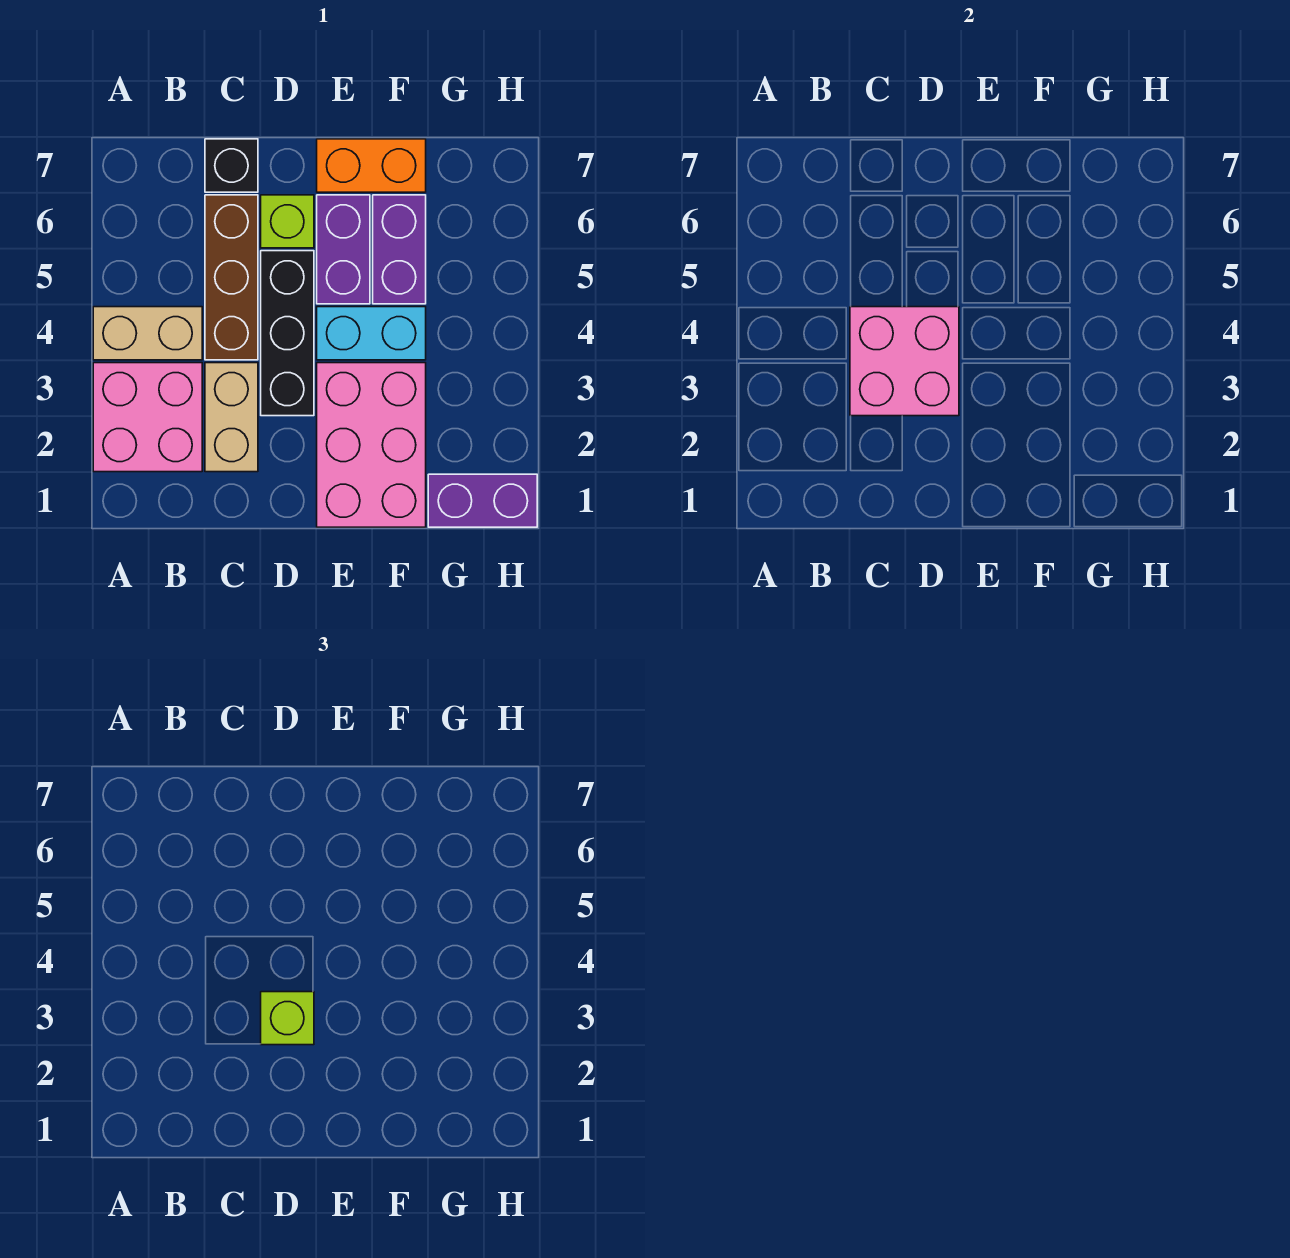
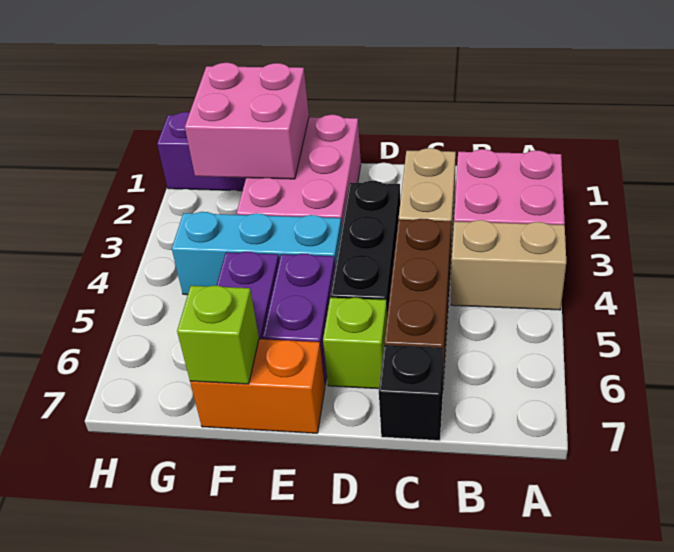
pink 2x2 brick [850,307,959,416] -> pink 2x2 brick moved to [185,63,309,179]
lime 1x1 brick [261,992,314,1045] -> lime 1x1 brick moved to [177,286,259,384]
cyan 1x2 brick [317,307,426,360] -> cyan 1x3 brick [172,212,342,295]

